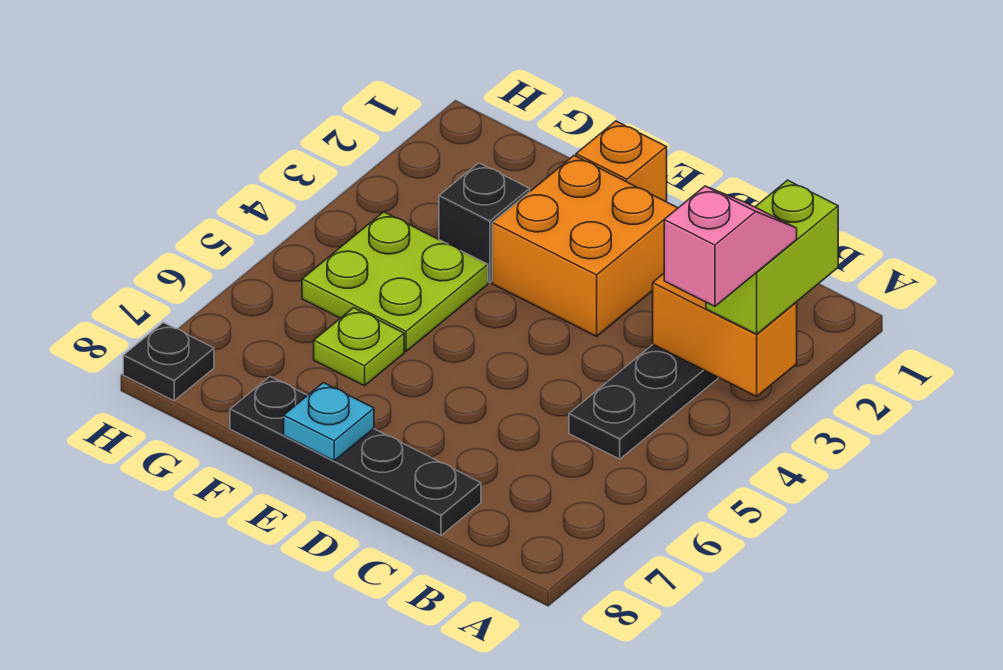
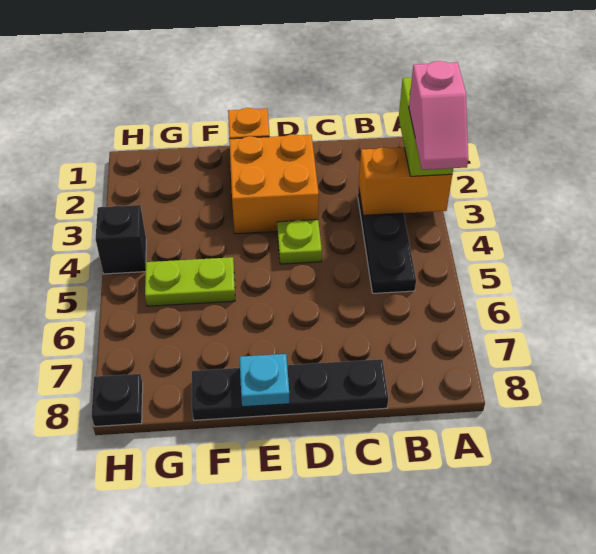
pink 1x2 slope [664,186,797,306] -> pink 1x2 slope turned to [409,61,468,170]
black 1x1 brick [439,163,530,283] -> black 1x1 brick moved to [96,205,146,274]
lime 2x2 plate [302,212,488,351] -> lime 1x2 plate [145,257,235,306]
lime 1x1 plate [314,308,404,386] -> lime 1x1 plate moved to [277,220,322,264]

